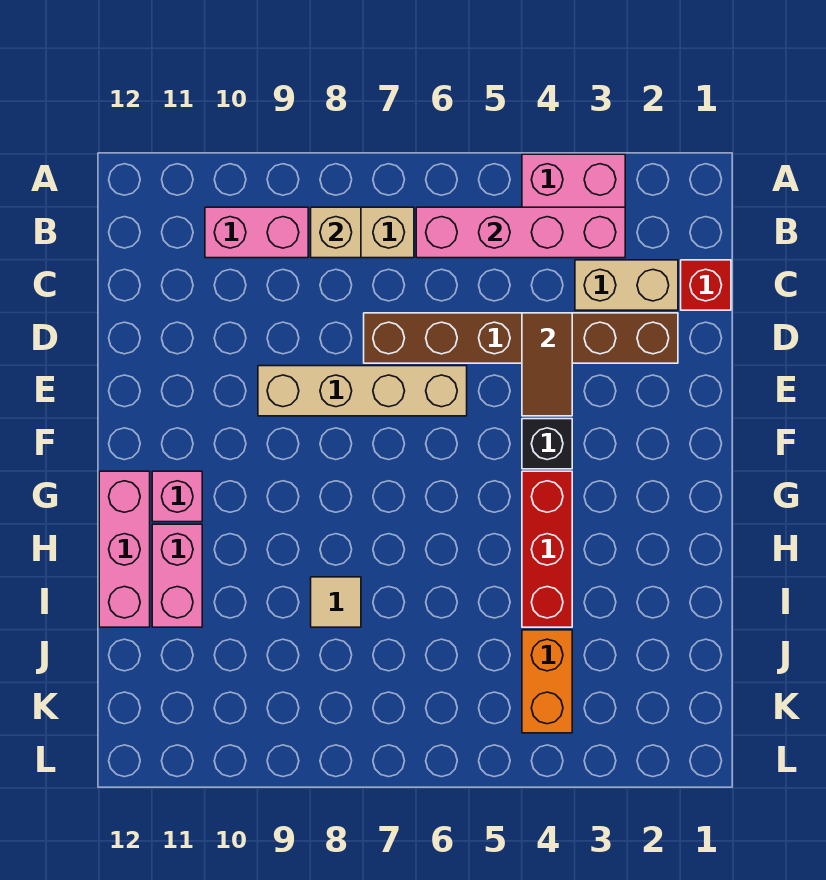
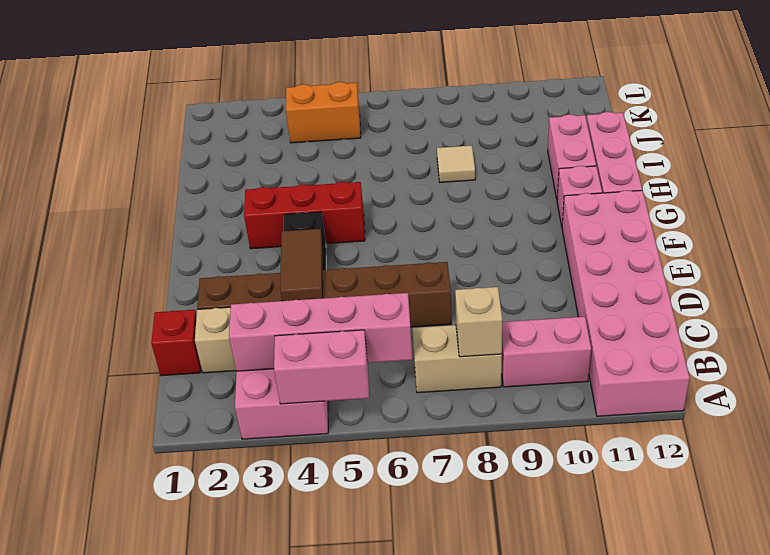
none -> pink 1x2 brick [274,330,369,404]
none -> pink 2x6 brick [562,190,690,416]
tan 1x4 brick [258,366,467,416] -> none
red 1x3 brick [522,471,572,627] -> red 1x3 brick turned to [244,182,365,249]
orange 1x2 brick [522,630,572,733] -> orange 1x2 brick turned to [286,82,361,143]

